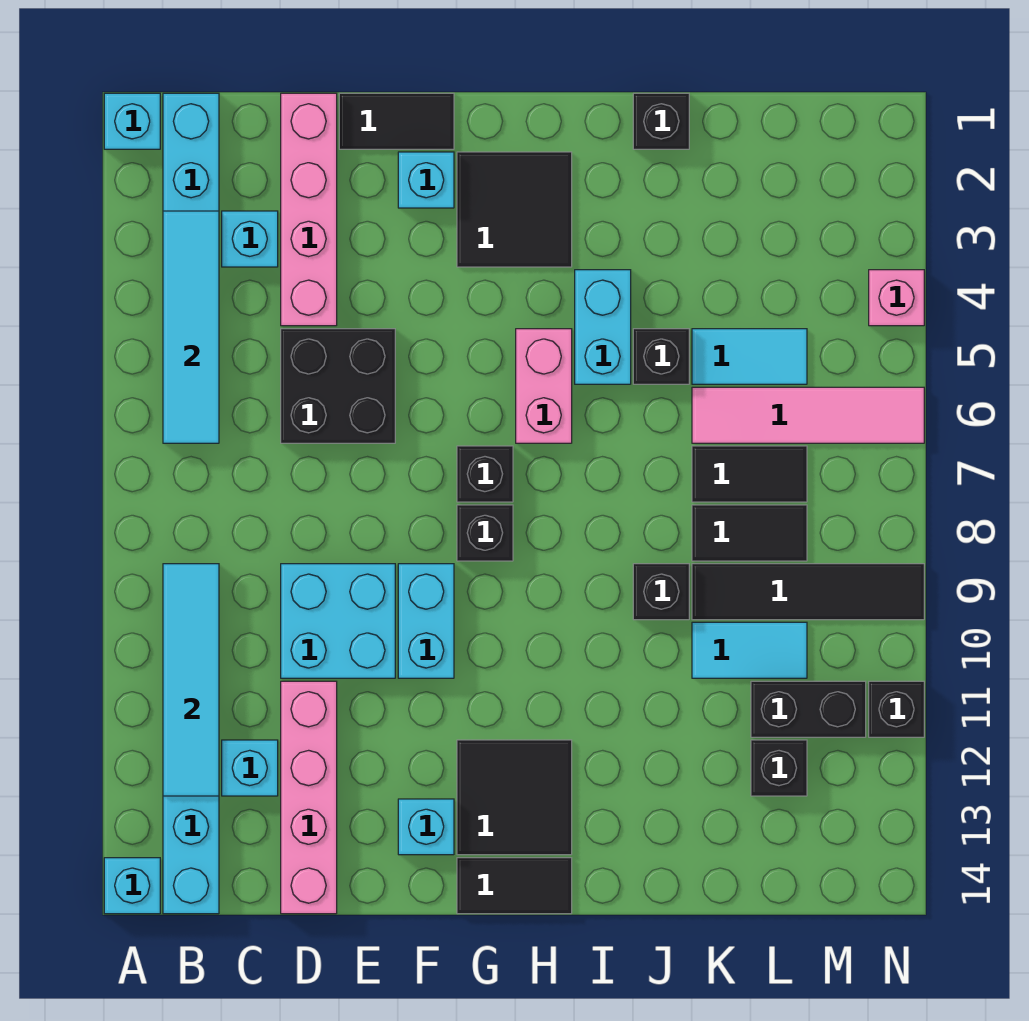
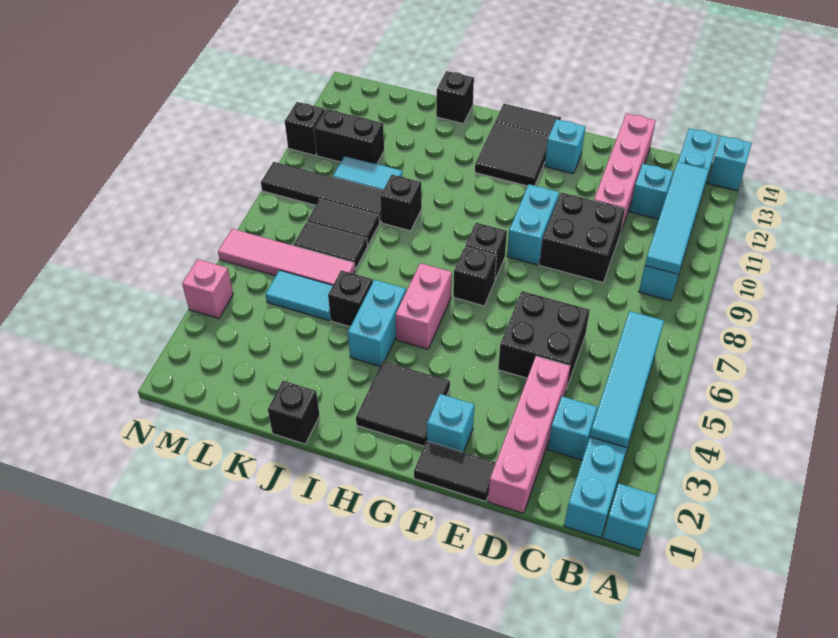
cyan 2x2 brick [281,564,395,678] -> black 2x2 brick [539,192,625,282]
black 1x1 brick [751,740,807,796] -> black 1x1 brick moved to [436,71,474,124]

